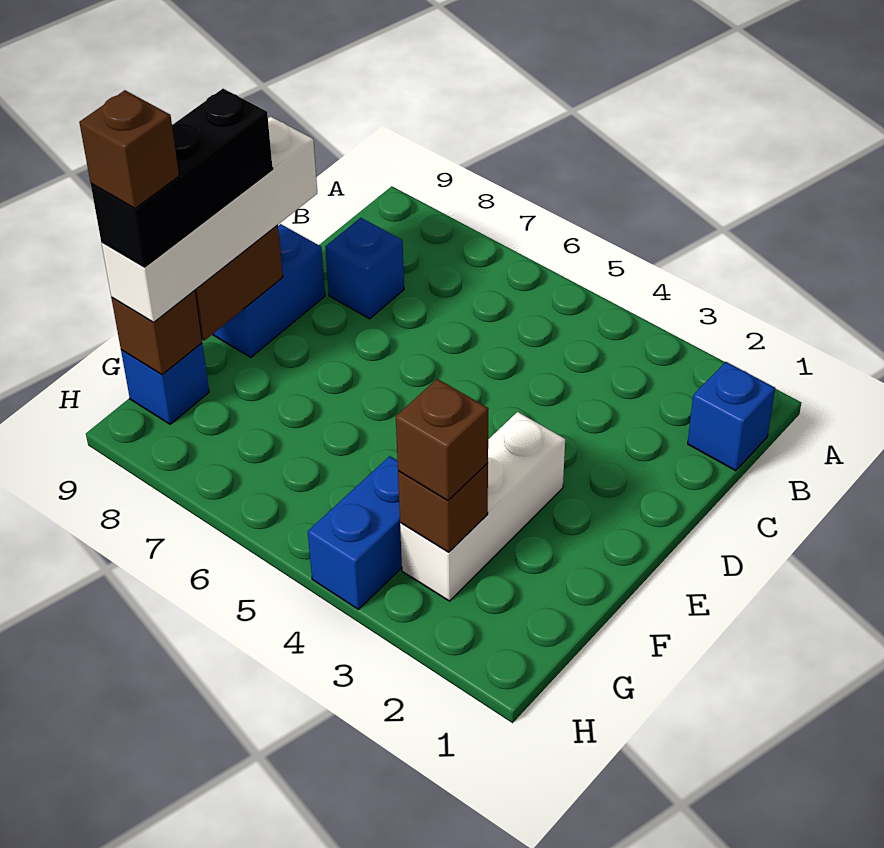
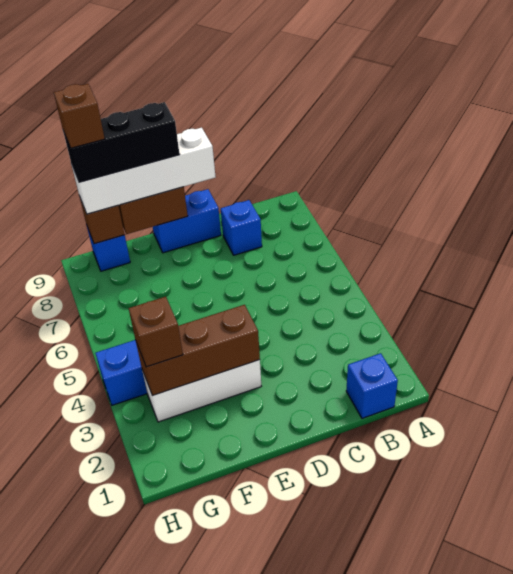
brown 1x1 brick [398,463,488,552] -> brown 1x3 brick [136,305,260,396]

